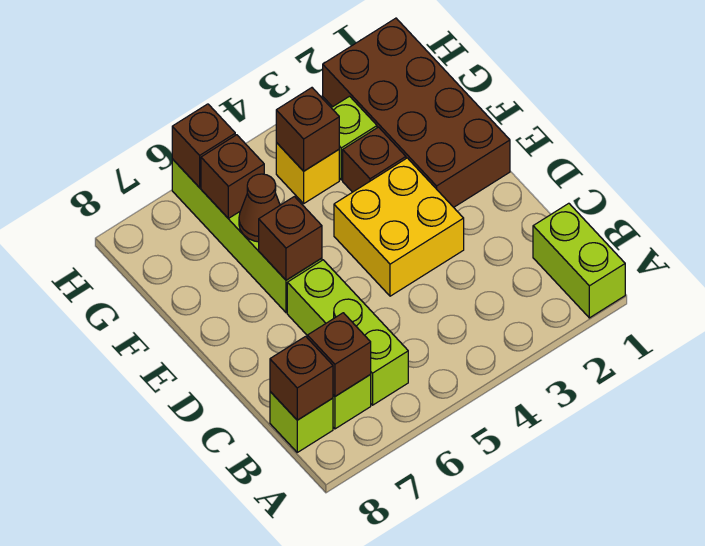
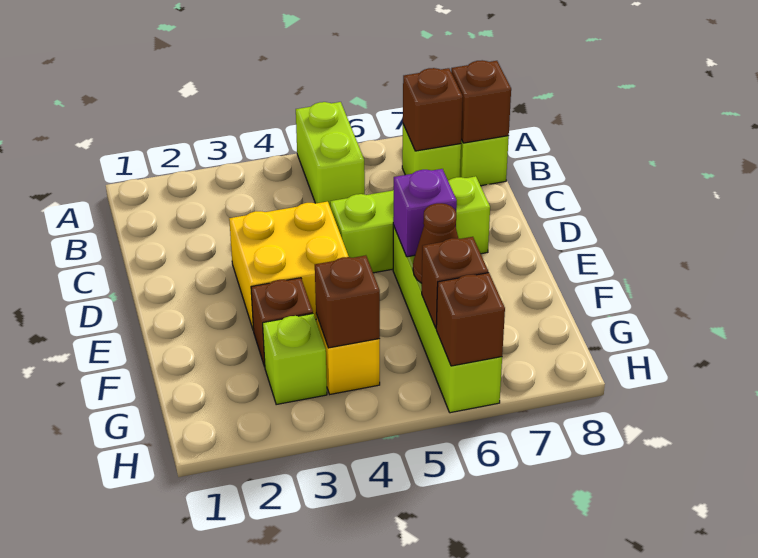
lime 1x2 brick [533,203,625,318] -> lime 1x2 brick moved to [296,102,365,206]
lime 1x3 brick [287,260,408,405] -> lime 1x3 brick turned to [330,176,490,273]
brown 2x4 brick [323,18,510,207] -> none
brown 1x1 brick [259,197,322,280] -> purple 1x1 brick [393,169,457,257]

